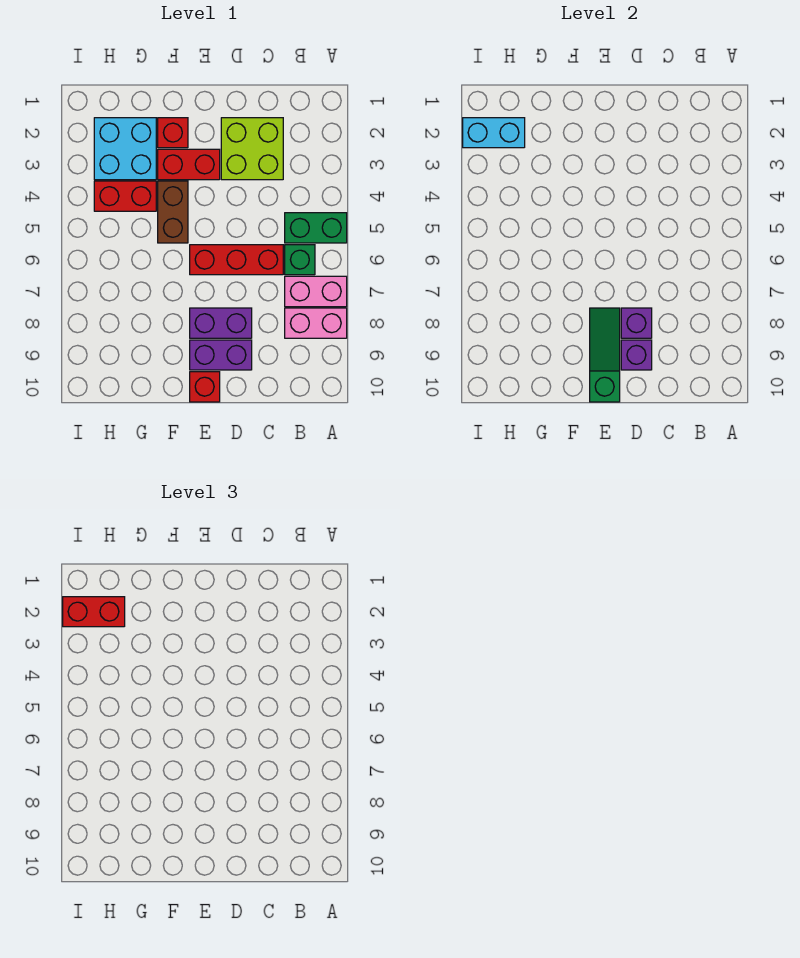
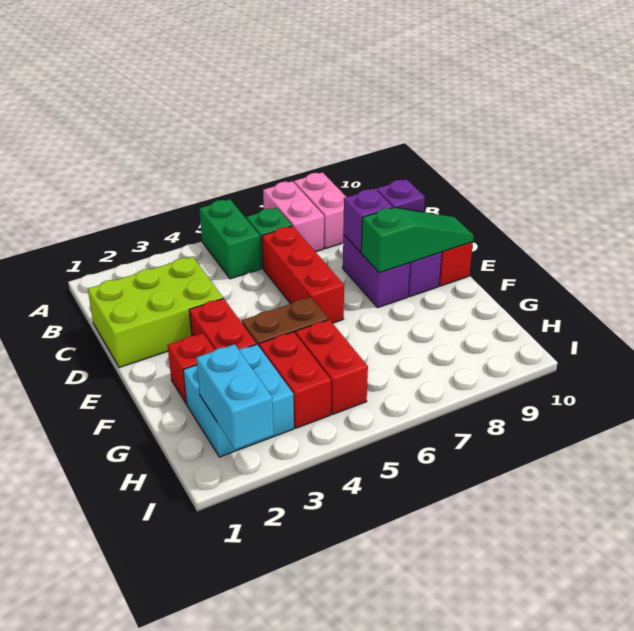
lime 2x2 brick [221,118,283,180] -> lime 2x3 brick [88,256,223,368]
green 1x3 slope [590,308,620,402] -> green 1x3 slope turned to [361,207,474,273]
red 1x2 brick [63,597,125,627] -> red 1x2 brick moved to [295,320,368,415]

